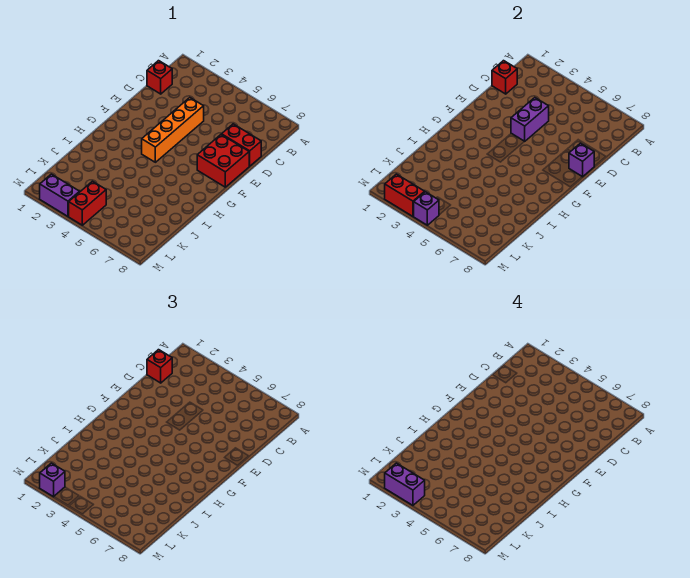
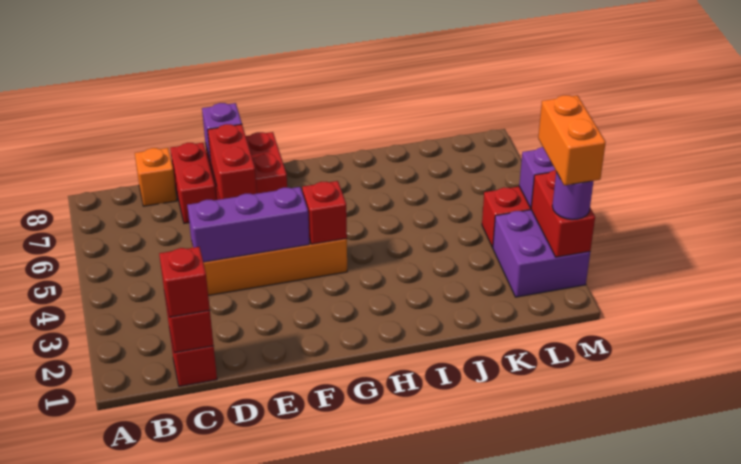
none -> orange 1x1 brick [135,148,177,206]
purple 1x2 brick [511,98,549,141] -> purple 1x3 brick [187,187,309,262]
none -> red 1x2 brick [208,124,257,199]
none -> red 1x1 brick [302,181,347,244]
purple 1x2 brick [40,174,79,217] -> purple 2x2 brick [493,210,590,297]
purple 1x1 brick [40,463,65,497] -> purple 1x1 round brick [552,172,594,220]
purple 1x2 brick [385,463,425,506] -> orange 1x2 brick [538,95,606,186]

